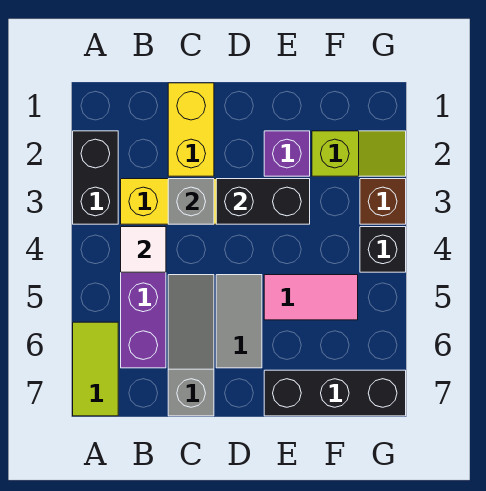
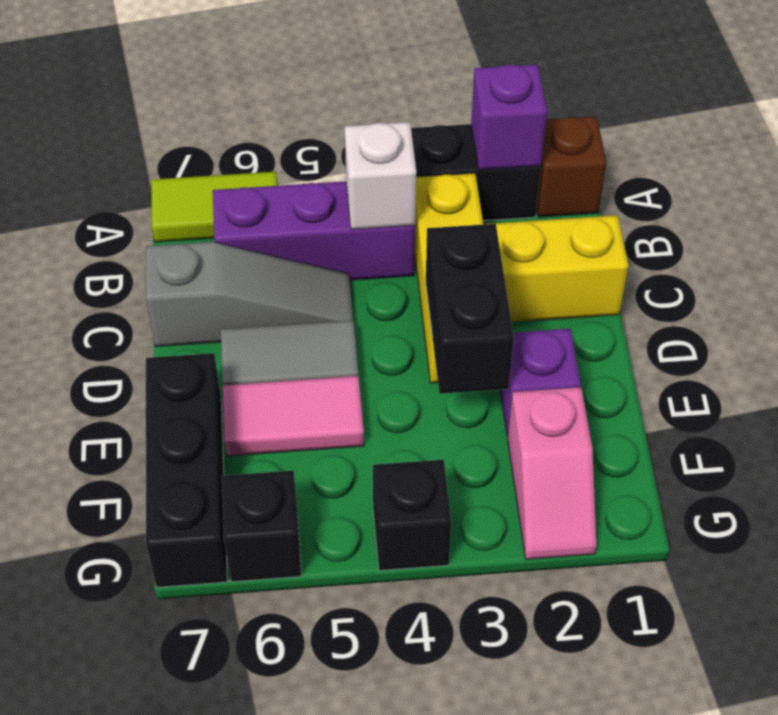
none -> purple 1x1 brick [471,64,547,170]
white 1x1 tile [121,227,166,272] -> white 1x1 brick [344,122,416,230]
grey 1x1 brick [168,179,214,224] -> none
pink 1x2 tile [264,275,358,320] -> pink 1x2 tile turned to [223,376,364,456]
lime 1x2 slope [312,131,406,176] -> pink 1x2 slope [508,387,597,559]
brown 1x1 brick [360,179,406,224] -> brown 1x1 brick moved to [537,116,606,217]
none -> black 1x1 brick [222,471,301,582]

